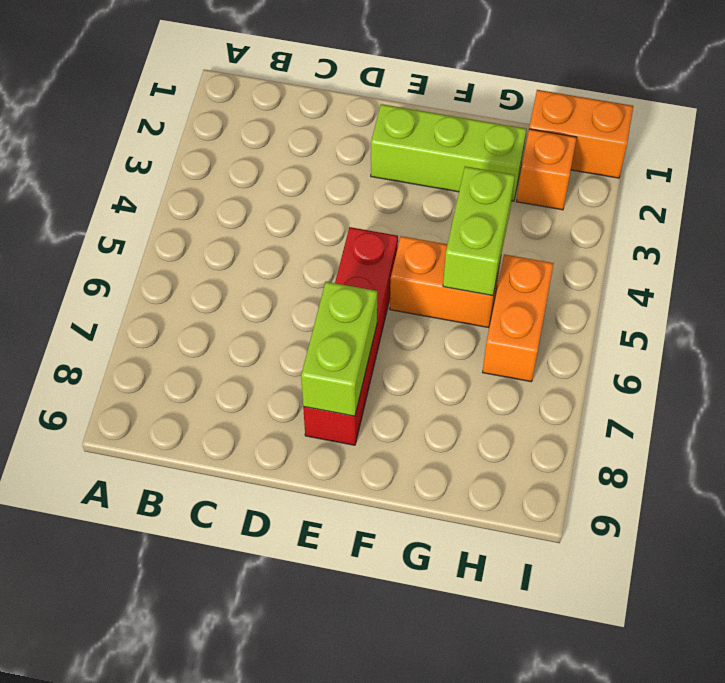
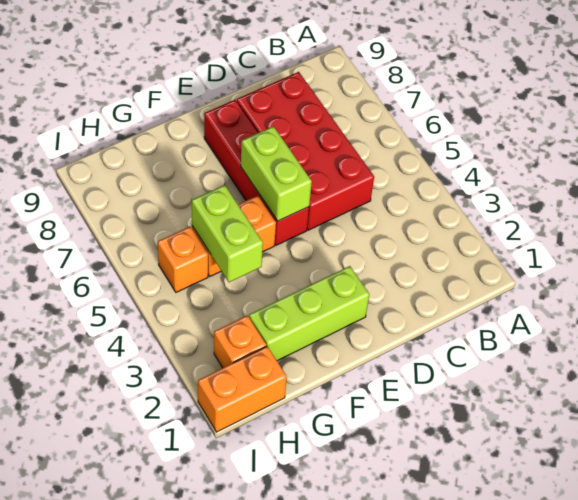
none -> red 2x4 brick [237,72,374,230]
lime 1x2 brick [301,282,377,416] -> lime 1x2 brick moved to [241,126,312,221]
orange 1x2 brick [483,254,554,382] -> orange 1x1 brick [158,227,208,292]

